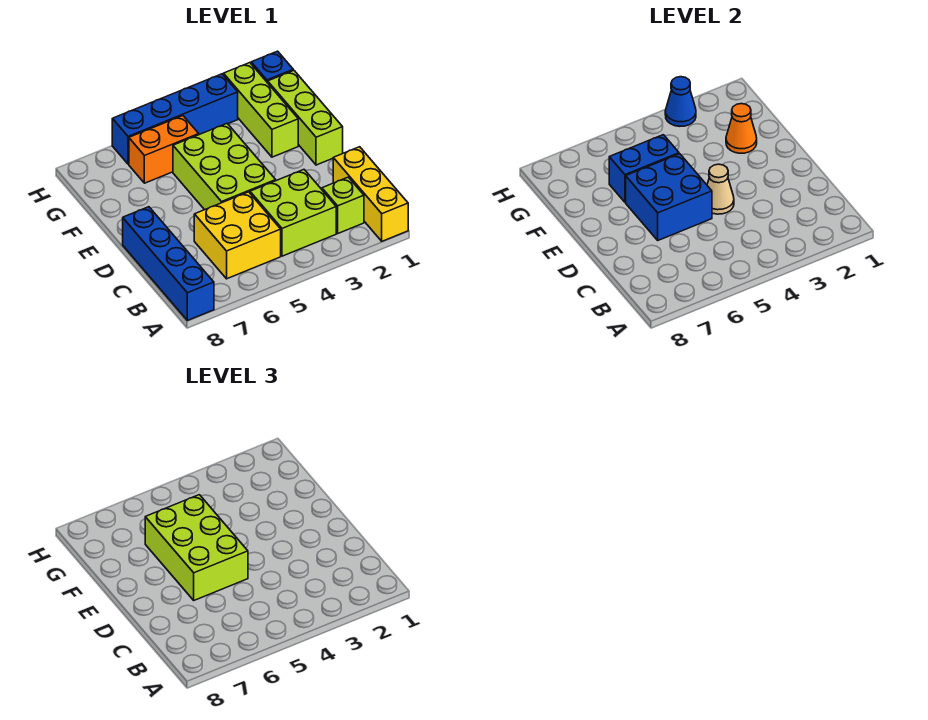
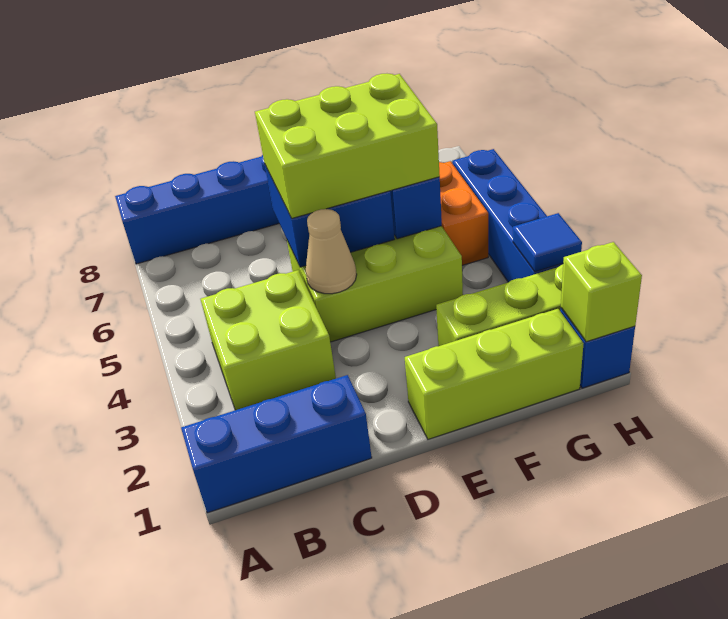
yellow 1x3 brick [333,147,408,241] -> blue 1x3 brick [181,375,372,513]
lime 1x1 brick [322,177,364,233] -> lime 1x1 brick moved to [561,242,642,342]
yellow 2x2 brick [194,192,281,279] -> none
orange 1x1 cone [726,104,757,153] -> none
blue 1x1 cone [665,77,696,126] -> blue 1x1 tile [513,213,582,272]

